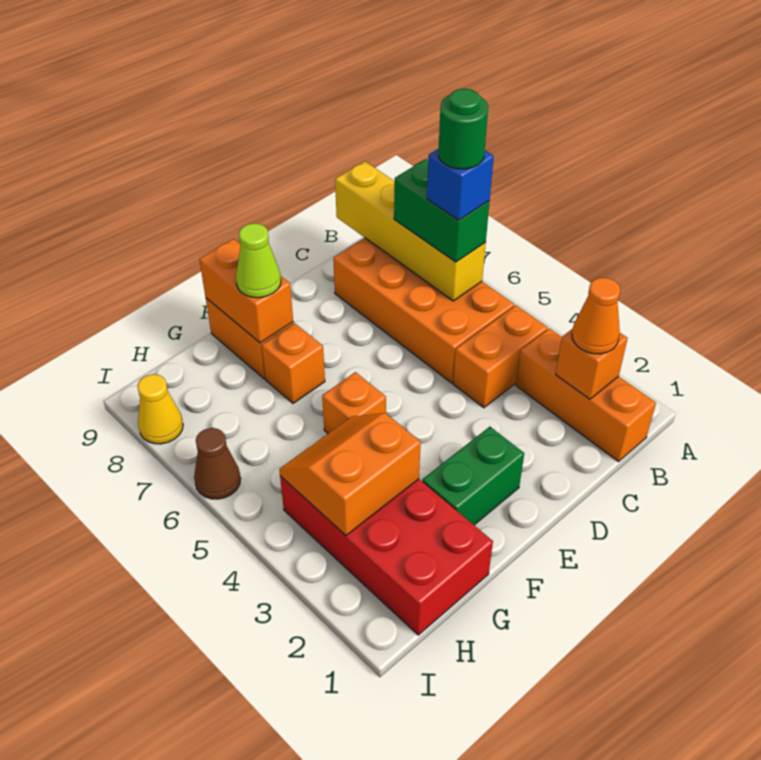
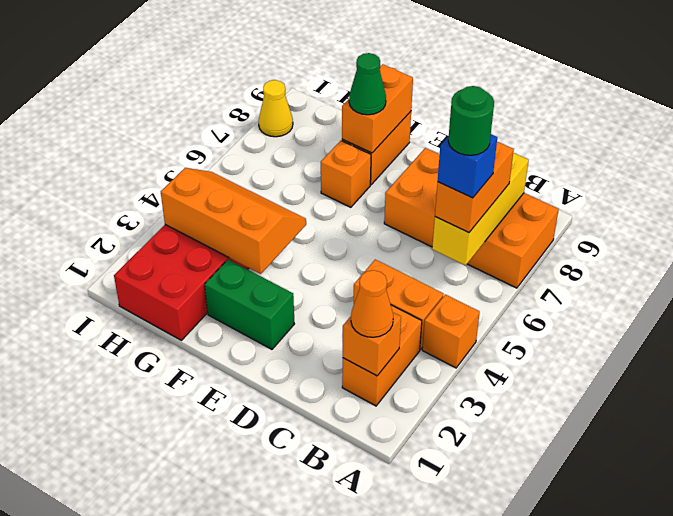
orange 1x3 brick [516,329,656,462] -> orange 1x2 brick [342,305,422,406]
orange 2x4 brick [333,238,514,383] -> orange 2x4 brick turned to [384,148,559,288]
yellow 1x4 brick [335,161,486,301] -> yellow 1x3 brick [432,153,529,265]
green 1x2 brick [394,159,490,262] -> orange 1x2 brick [435,142,514,233]
orange 1x1 brick [322,372,386,433] -> orange 1x1 brick moved to [422,294,480,368]
lime 1x1 cone [236,223,281,298] -> green 1x1 cone [349,53,386,115]
orange 2x2 slope [279,413,421,535] -> orange 2x3 slope [161,168,306,274]
brown 1x1 cone [194,428,241,499] -> none

